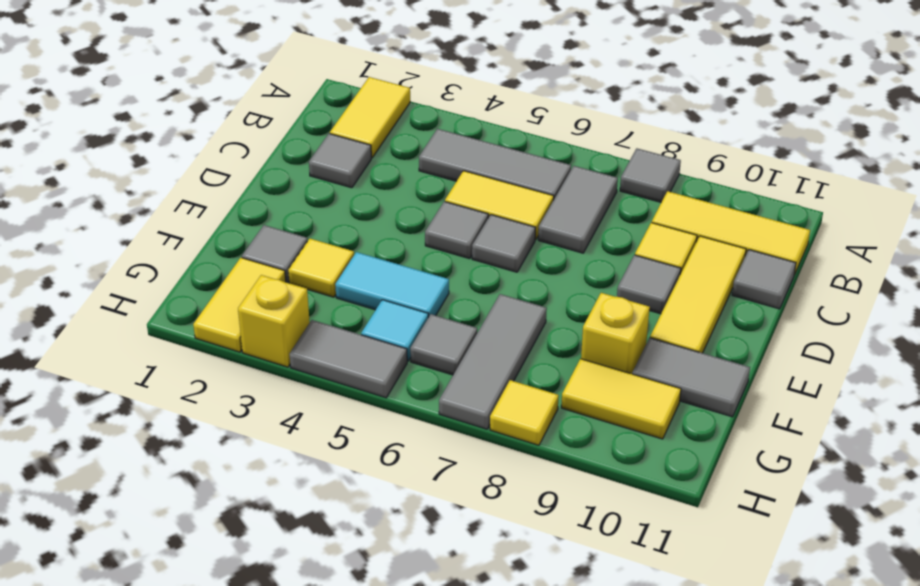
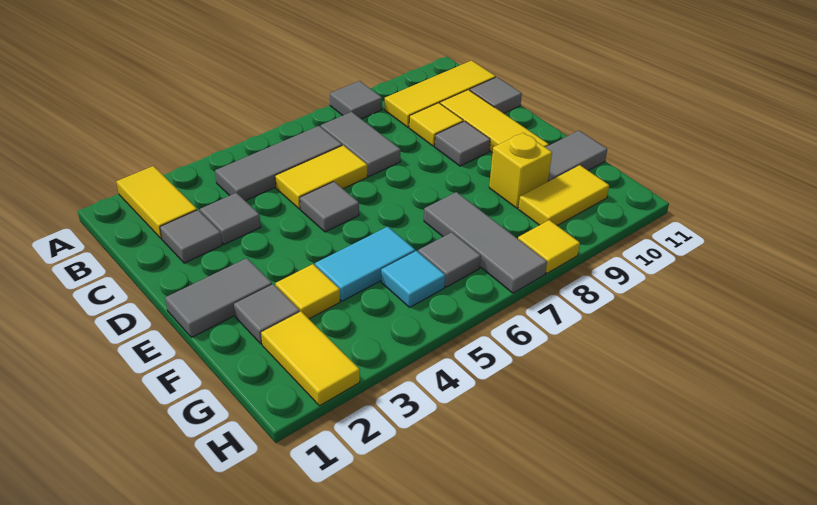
grey 1x1 tile [472,215,535,272] -> grey 1x1 tile moved to [200,193,261,244]
yellow 1x1 brick [238,275,310,367] -> none
grey 1x2 tile [290,320,407,398] -> grey 1x2 tile moved to [165,258,272,337]

